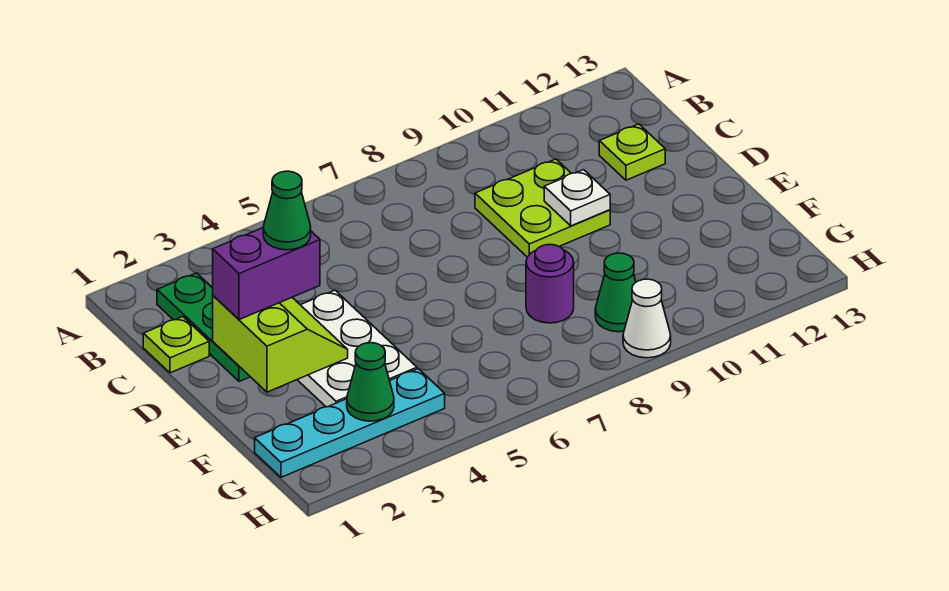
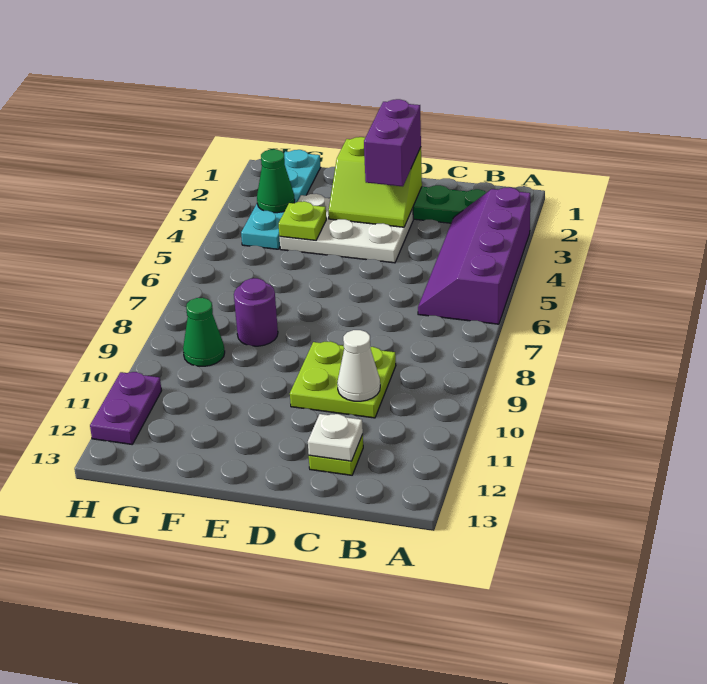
none -> purple 2x4 slope [418,187,530,324]
lime 1x1 plate [143,317,209,373] -> lime 1x1 plate moved to [279,201,326,240]
green 1x1 cone [263,171,311,250] -> none
white 1x1 plate [544,170,610,226] -> white 1x1 plate moved to [308,414,363,461]
white 1x1 cone [623,279,671,358] -> white 1x1 cone moved to [337,330,380,401]
none -> purple 1x2 plate [90,372,162,444]

